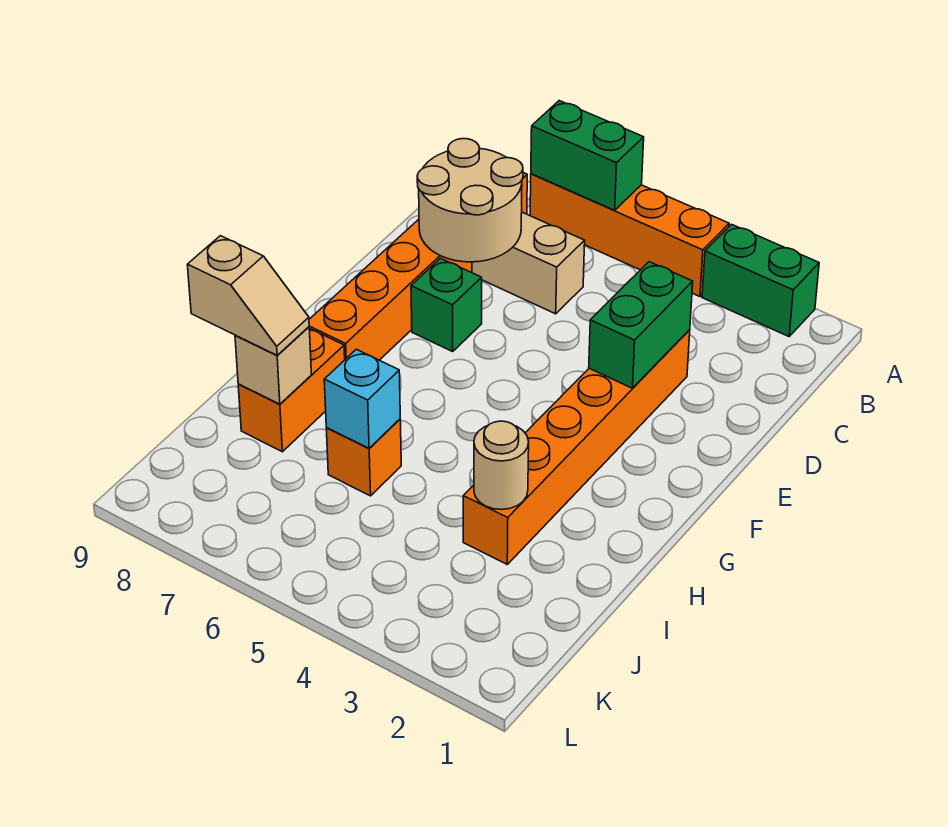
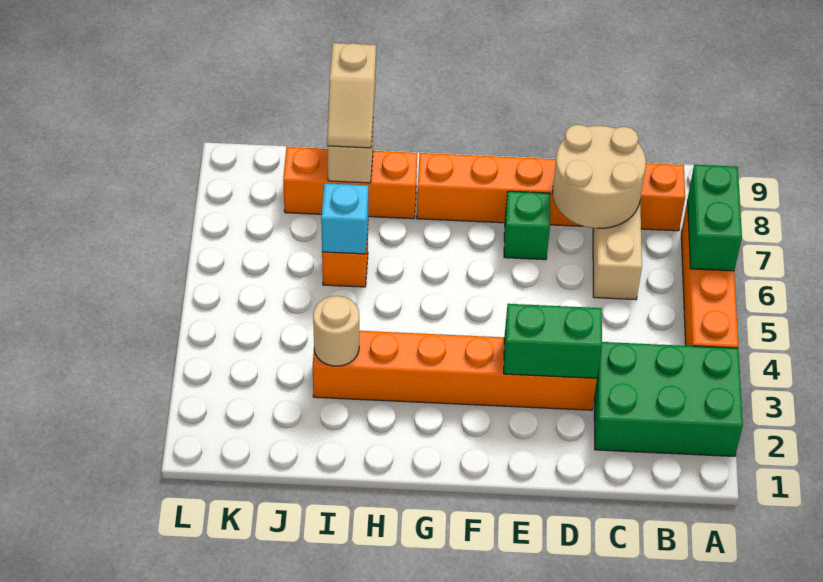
green 1x2 brick [702,224,819,336] -> green 2x3 brick [594,342,743,456]
orange 1x2 brick [238,328,345,452] -> orange 1x3 brick [283,147,417,219]

